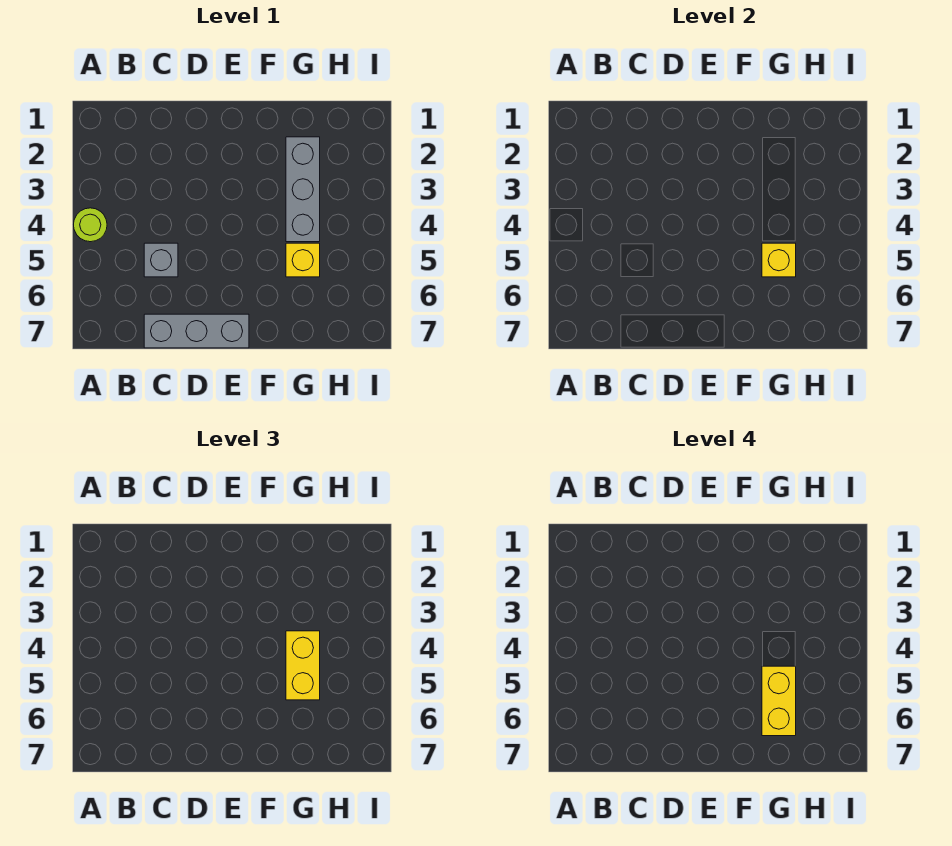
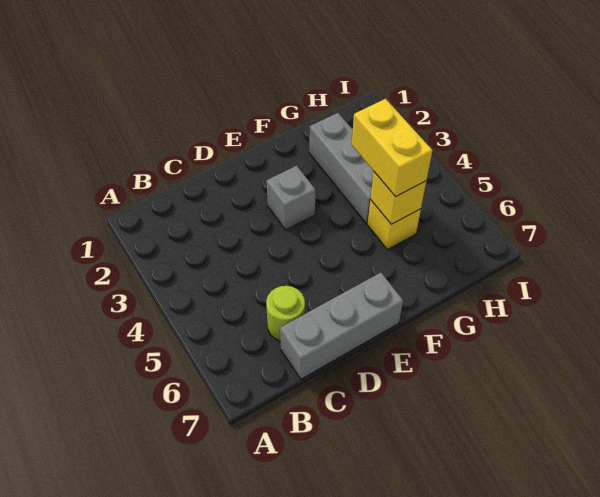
lime 1x1 round brick [74,208,107,242] -> lime 1x1 round brick moved to [266,286,305,341]
grey 1x1 brick [144,243,178,277] -> grey 1x1 brick moved to [266,166,315,230]
yellow 1x2 brick [762,666,796,736] -> none

